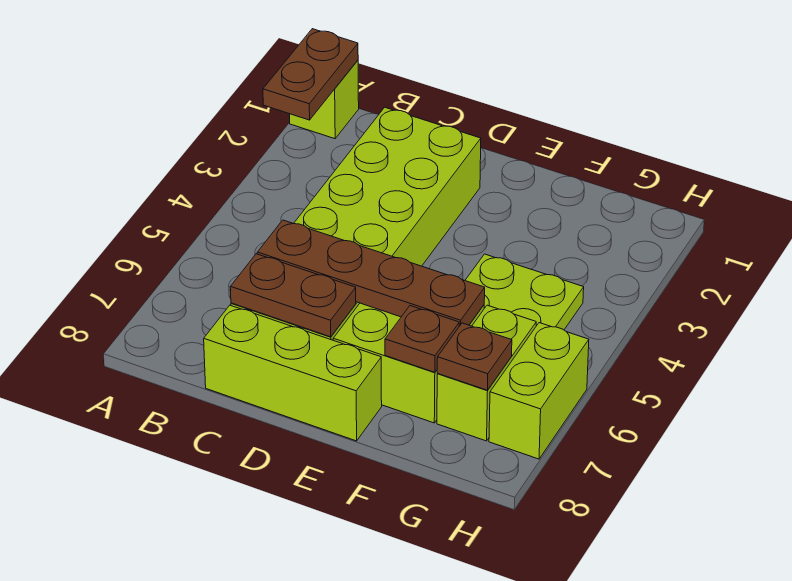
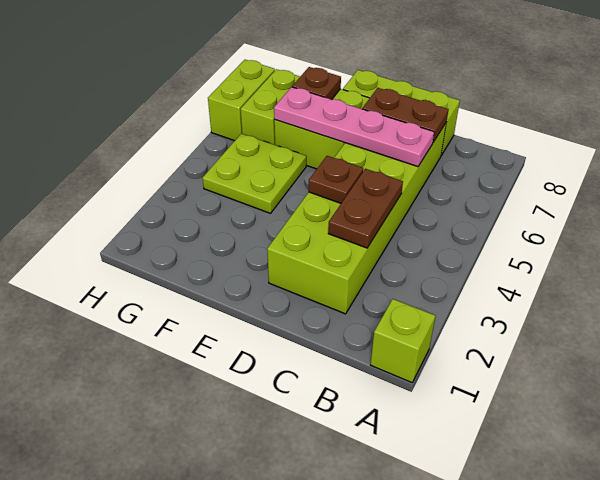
brown 1x2 plate [263,29,358,120] -> brown 1x2 plate moved to [328,169,403,248]
brown 1x4 plate [257,220,485,326] -> pink 1x4 plate [274,87,434,167]
brown 1x1 plate [437,323,512,390] -> brown 1x1 plate moved to [309,156,363,203]

